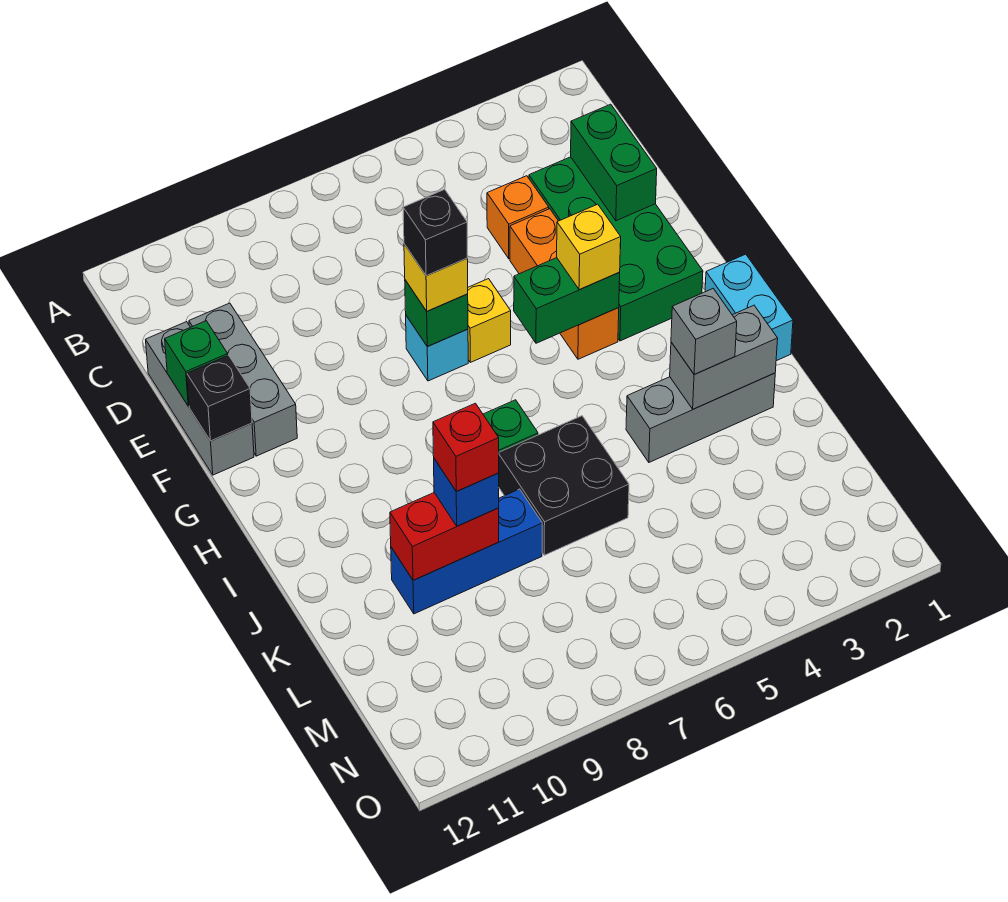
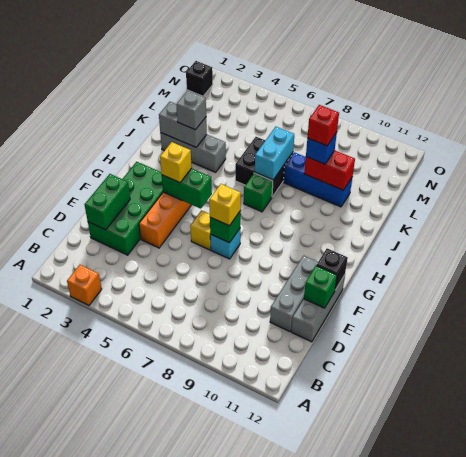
orange 1x1 brick [487,176,549,259] -> orange 1x1 brick moved to [67,265,102,305]
black 1x1 brick [403,189,467,276] -> black 1x1 brick moved to [186,61,213,96]
cyan 1x2 brick [705,254,793,361] -> cyan 1x2 brick moved to [255,127,294,180]

